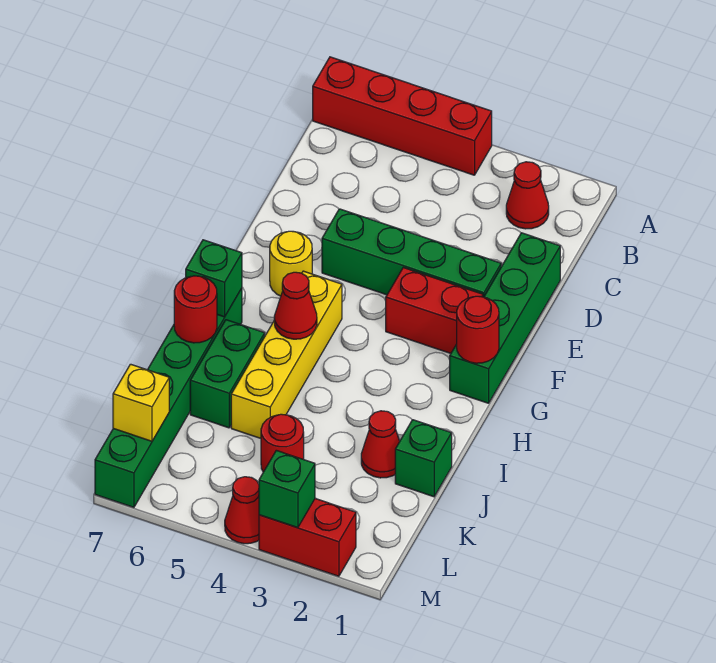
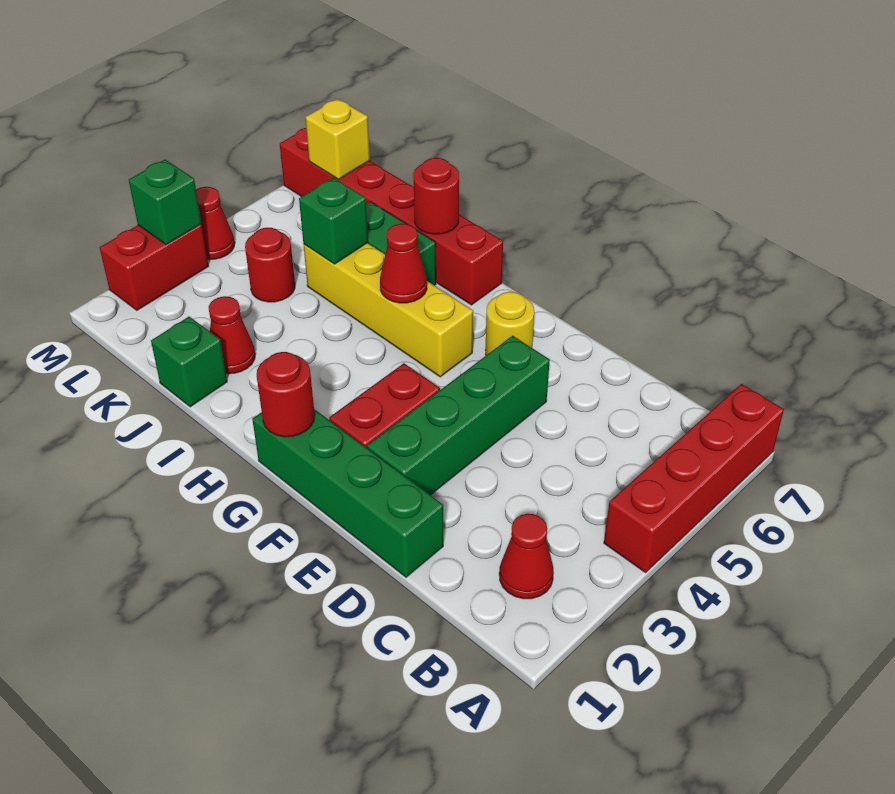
green 1x6 brick [95,288,242,507] -> red 1x6 brick [280,128,503,305]
green 1x1 brick [186,240,242,317] -> green 1x1 brick moved to [299,178,368,264]

